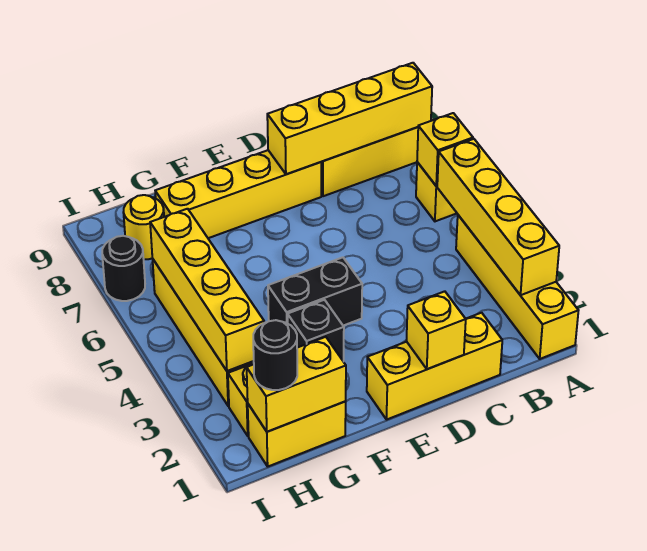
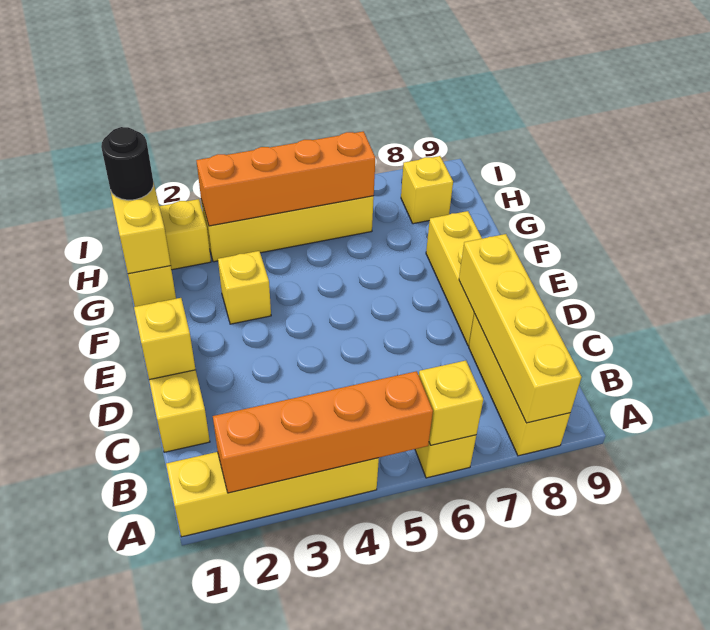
yellow 1x4 brick [437,139,559,295] -> orange 1x4 brick [213,371,433,493]
yellow 1x4 brick [155,150,321,238] -> yellow 1x3 brick [426,211,482,346]
black 1x2 brick [268,257,362,326] -> none
black 1x1 brick [288,300,344,361] -> yellow 1x1 brick [218,251,271,324]
yellow 1x4 brick [150,209,264,371] -> orange 1x4 brick [196,131,375,226]
yellow 1x1 round brick [123,195,164,259] -> yellow 1x1 brick [401,156,453,224]
black 1x1 round brick [102,236,145,301] -> none

